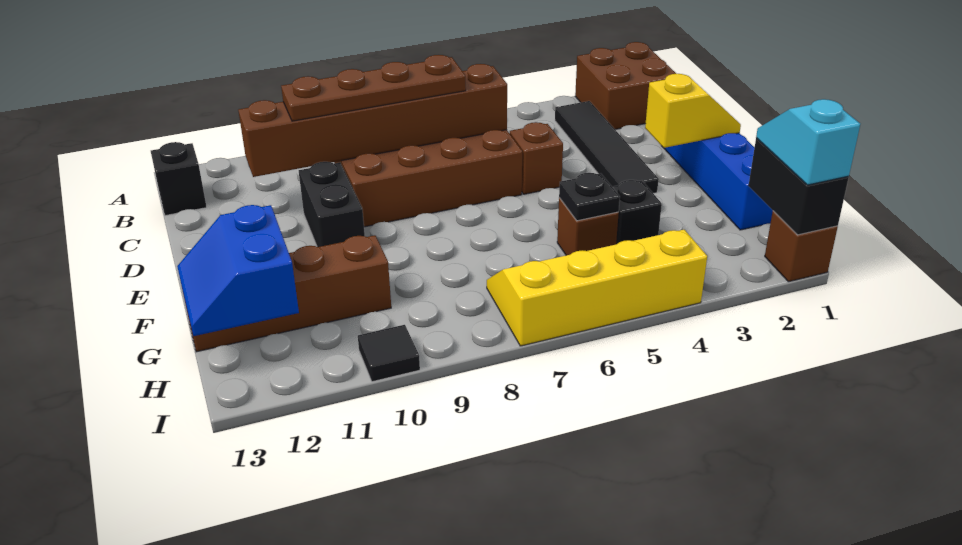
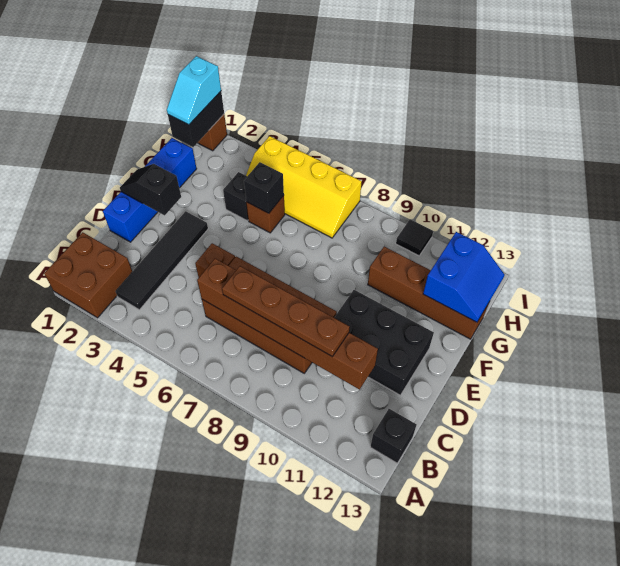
black 1x2 brick [299,162,365,247] -> black 2x3 brick [334,290,434,395]
yellow 1x2 slope [645,74,741,148] -> black 1x2 slope [120,164,181,215]
black 1x1 plate [559,173,620,221] -> black 1x1 brick [244,162,284,213]

